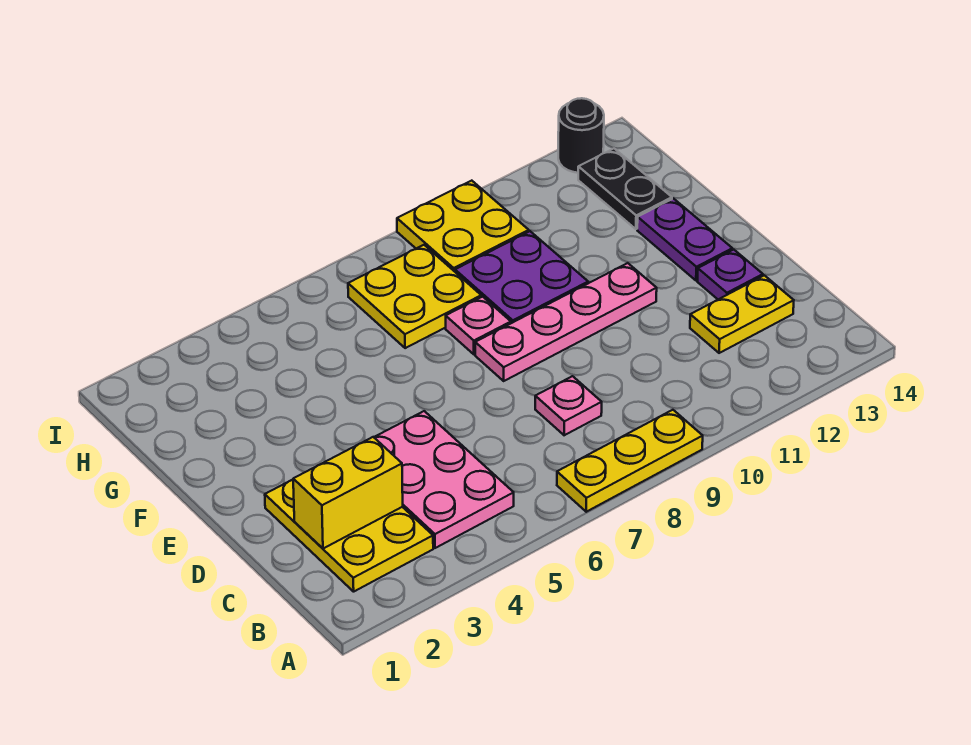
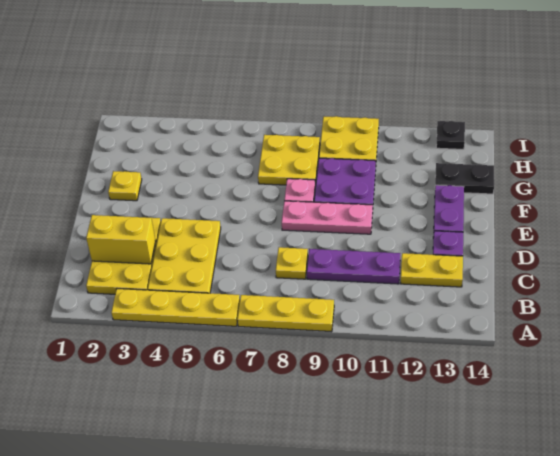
none -> yellow 1x4 plate [111,289,240,326]
pink 2x3 plate [374,411,514,548] -> yellow 2x3 plate [148,218,221,293]
pink 1x1 plate [535,376,602,435] -> yellow 1x1 plate [276,247,308,279]
none -> purple 1x3 plate [307,249,400,284]
pink 1x4 plate [475,263,657,381] -> pink 1x3 plate [282,201,373,234]
none -> yellow 1x1 plate [108,171,142,201]
black 1x2 plate [578,149,672,229] -> black 1x2 plate turned to [435,163,494,194]
black 1x1 round brick [558,98,604,173] -> black 1x1 plate [436,121,465,149]

